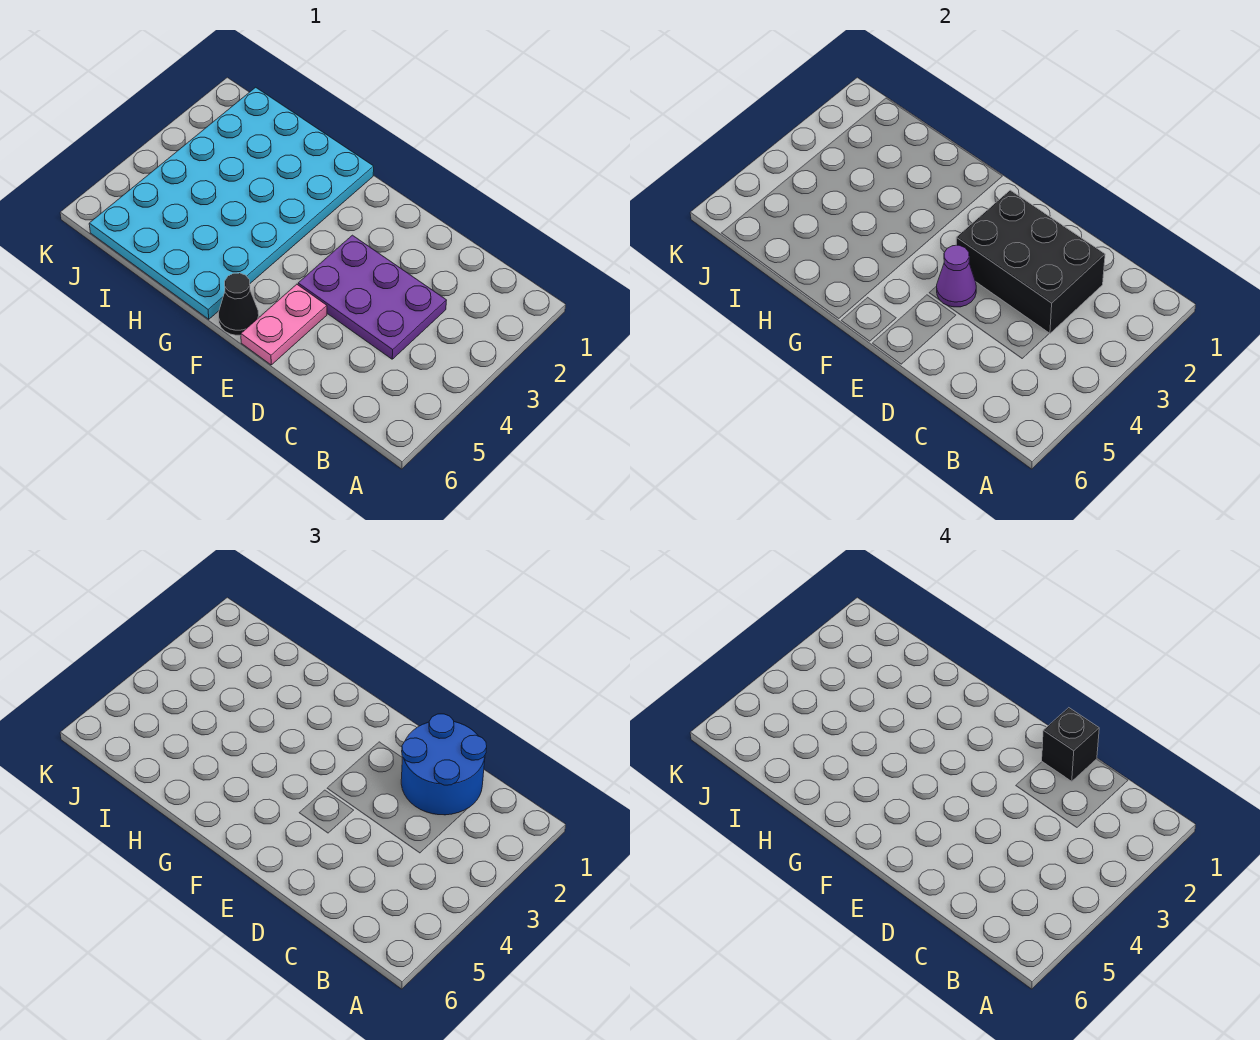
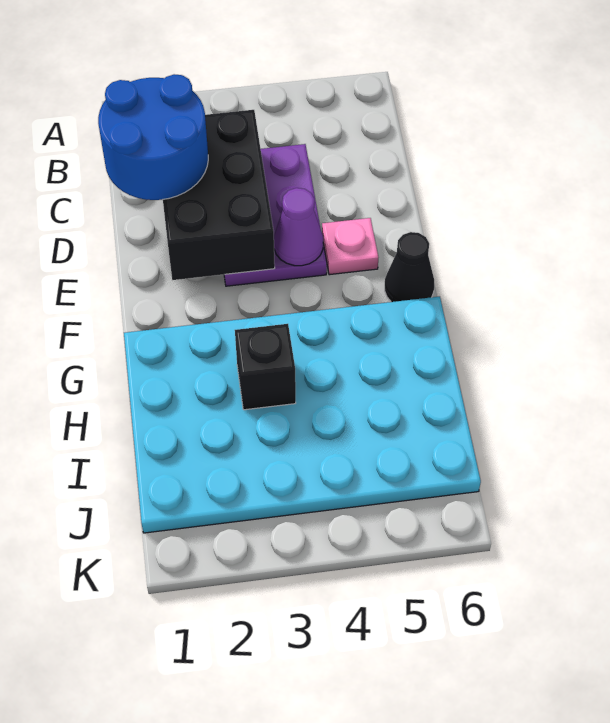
black 1x1 brick [1042,708,1099,781] -> black 1x1 brick moved to [235,324,296,410]
pink 1x2 plate [241,284,327,365] -> pink 1x1 plate [322,218,378,275]

